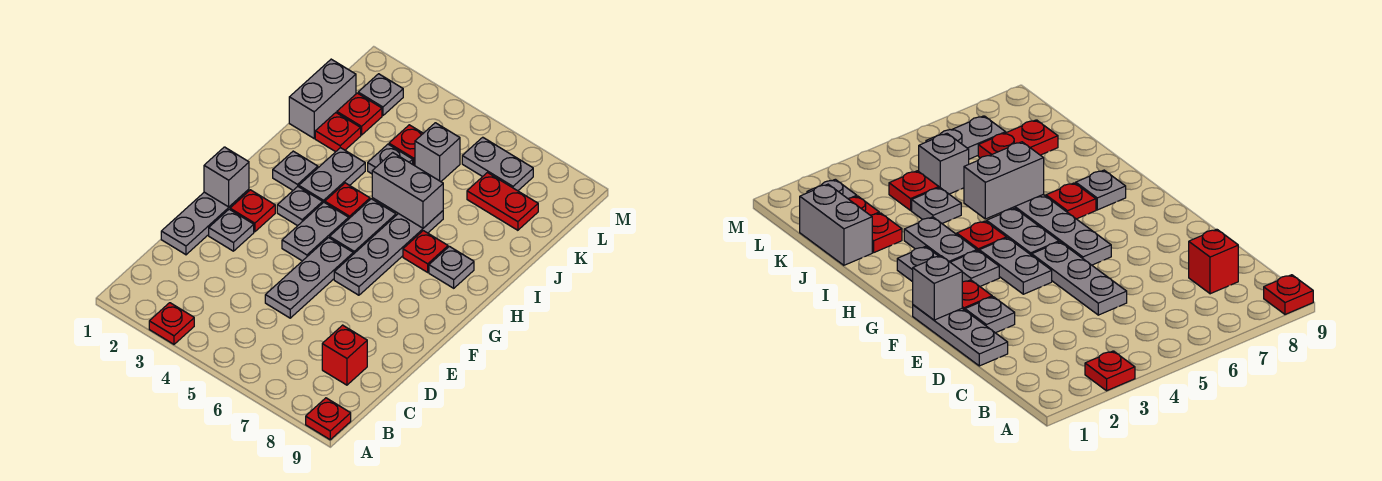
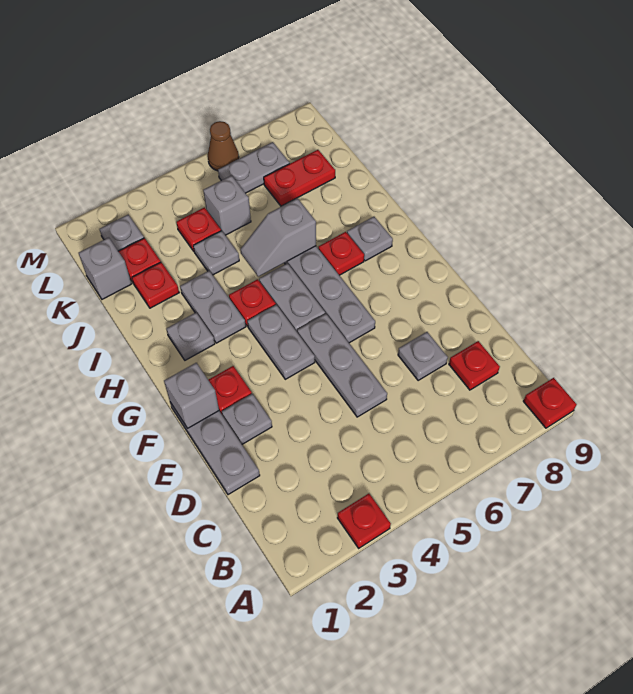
red 1x1 brick [322,325,367,385] -> red 1x1 plate [449,341,500,390]
grey 1x1 plate [277,187,323,226] -> grey 1x1 plate moved to [398,332,448,381]
grey 1x2 brick [372,152,443,228] -> grey 1x2 slope [240,198,316,277]
grey 1x2 brick [289,59,356,138] -> grey 1x1 brick [79,237,131,299]
none -> brown 1x1 cone [208,121,239,171]

